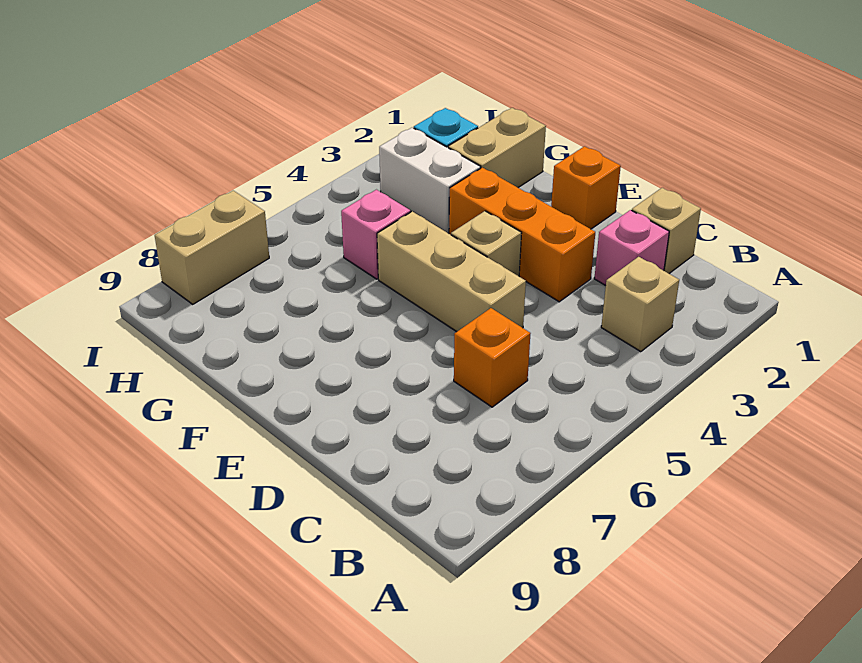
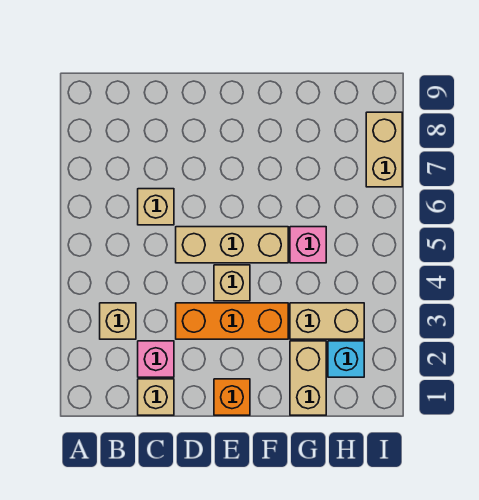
orange 1x1 brick [454,308,531,407] -> tan 1x1 brick [138,189,174,225]
white 1x2 brick [379,128,481,233] -> tan 1x2 brick [290,303,364,339]

